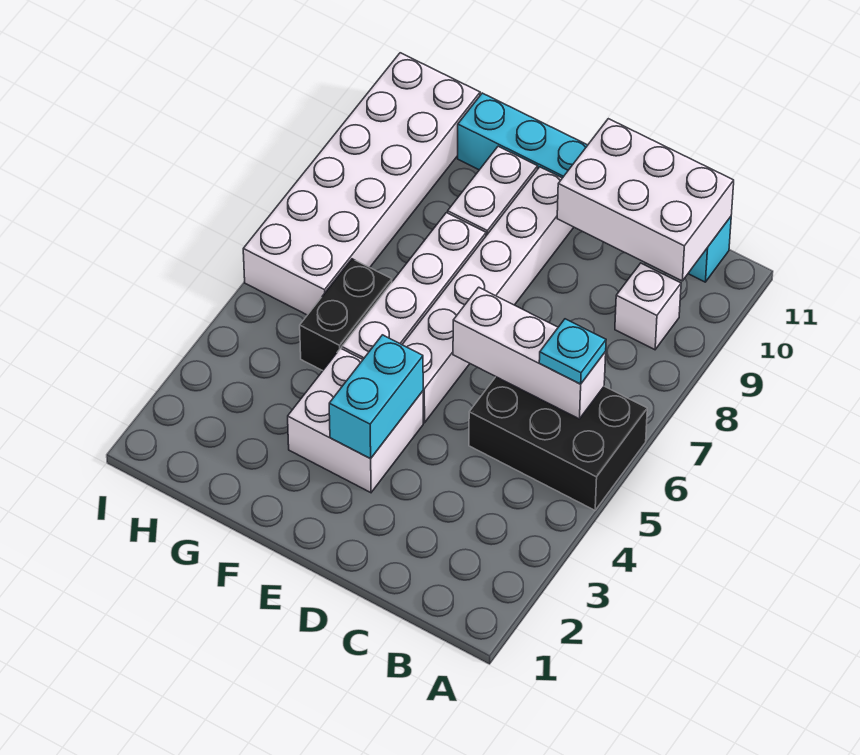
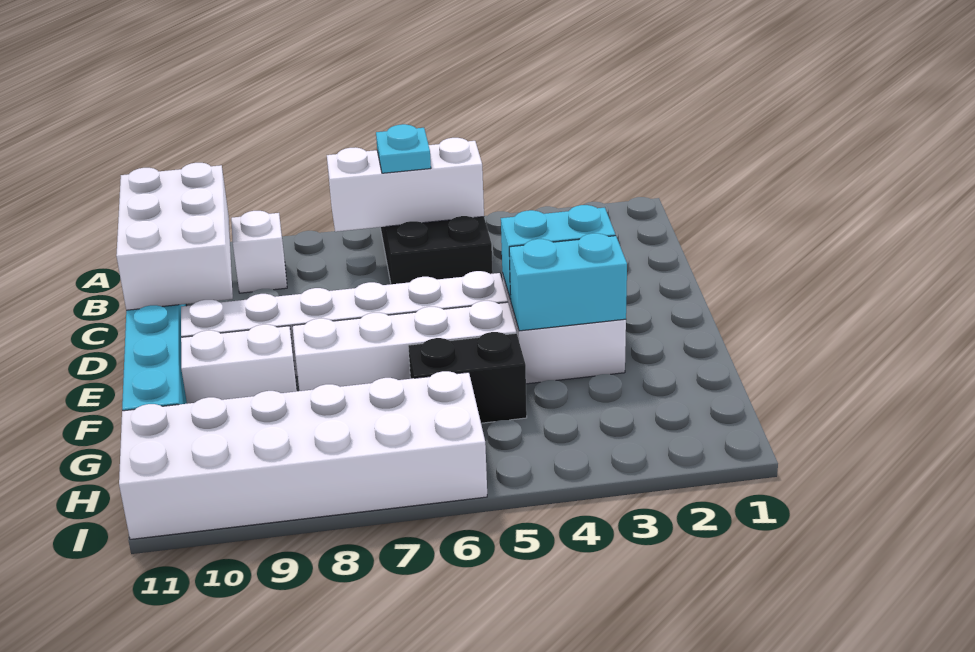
white 1x3 brick [453,287,606,419] -> white 1x3 brick turned to [327,138,484,232]
none -> cyan 1x2 brick [509,233,627,331]

